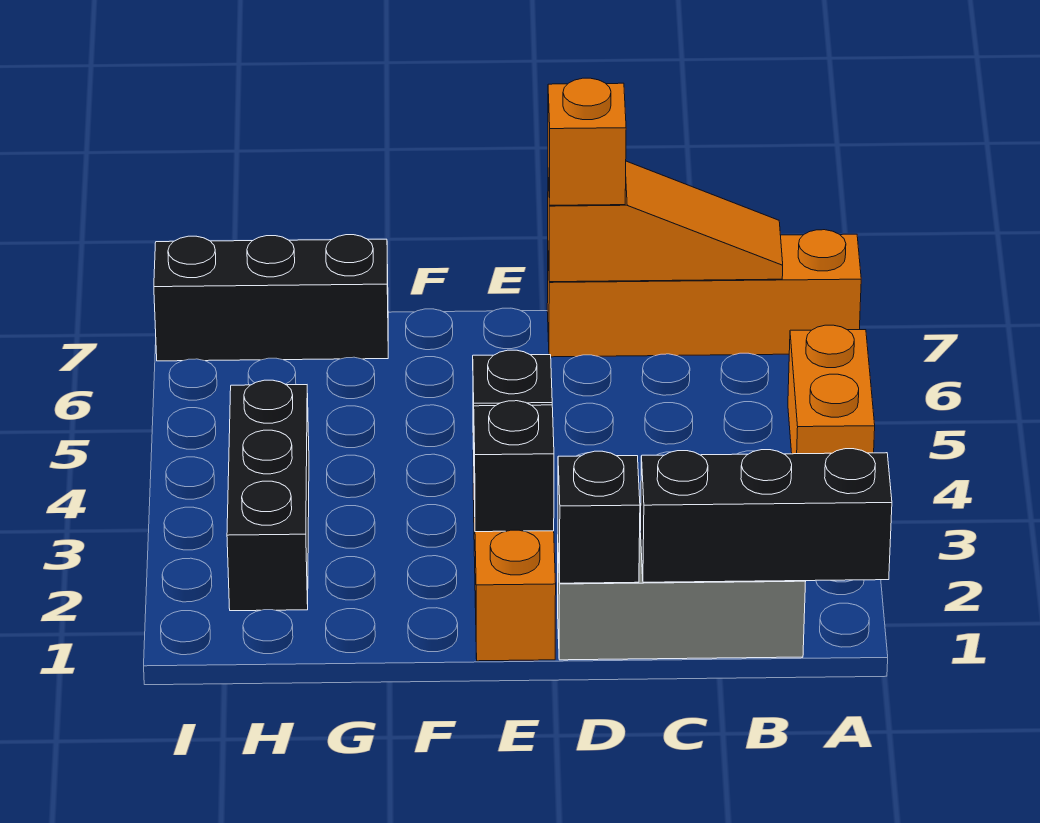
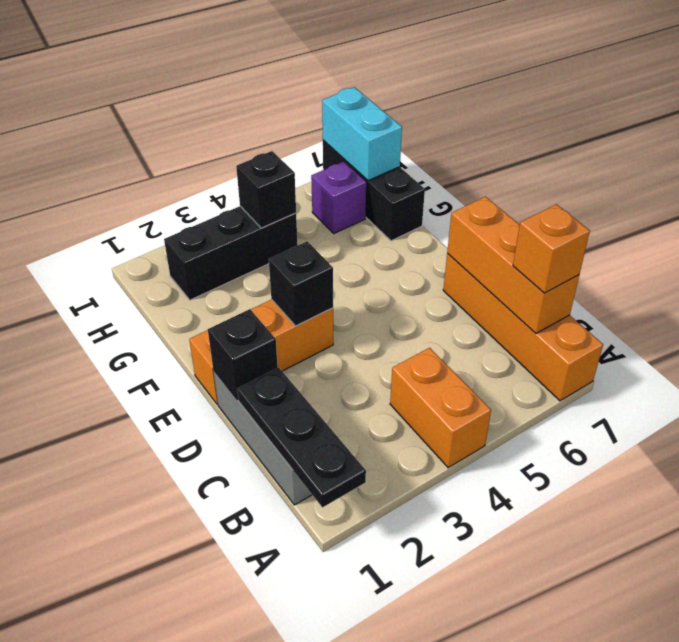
black 1x3 brick [640,449,892,582] -> black 1x3 plate [237,368,366,507]
orange 1x2 brick [788,325,875,454] -> orange 1x2 brick turned to [390,348,491,468]
orange 1x3 slope [548,161,783,282] -> orange 1x3 brick [447,197,579,333]
orange 1x1 brick [548,78,626,205] -> orange 1x1 brick moved to [513,204,590,293]
black 1x1 brick [474,401,554,532] -> black 1x1 brick moved to [236,151,296,228]
none -> purple 1x1 brick [311,161,366,233]
none -> cyan 1x2 brick [322,87,402,181]

